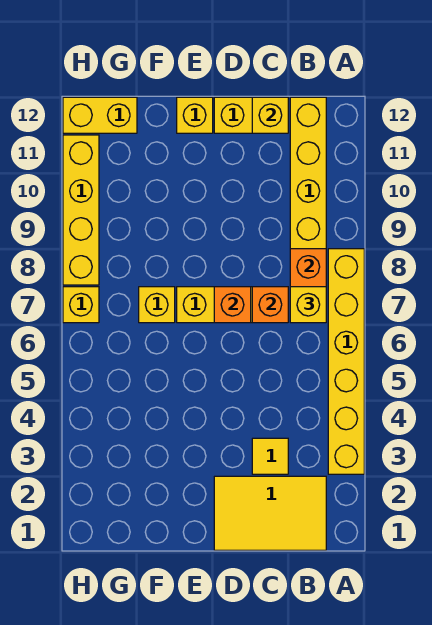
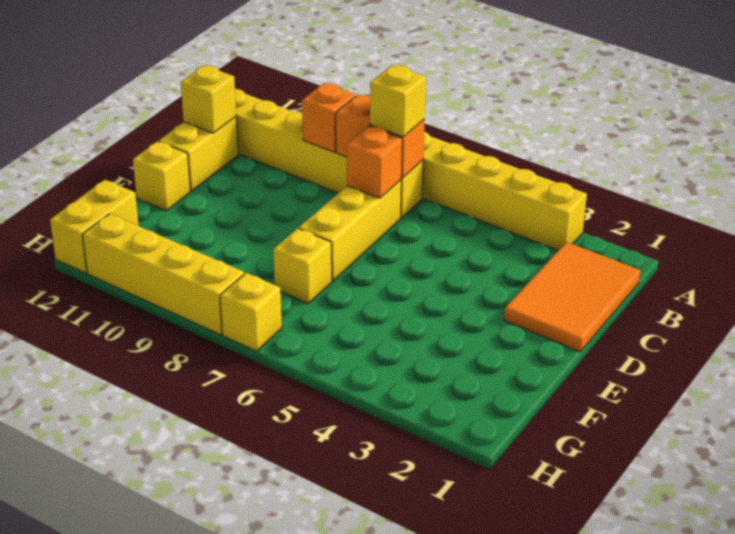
yellow 2x3 tile [214,476,326,550] -> orange 2x3 tile [504,242,640,352]
yellow 1x1 tile [252,438,288,474] -> none
orange 1x1 brick [214,287,251,323] -> orange 1x1 brick moved to [302,83,356,152]

